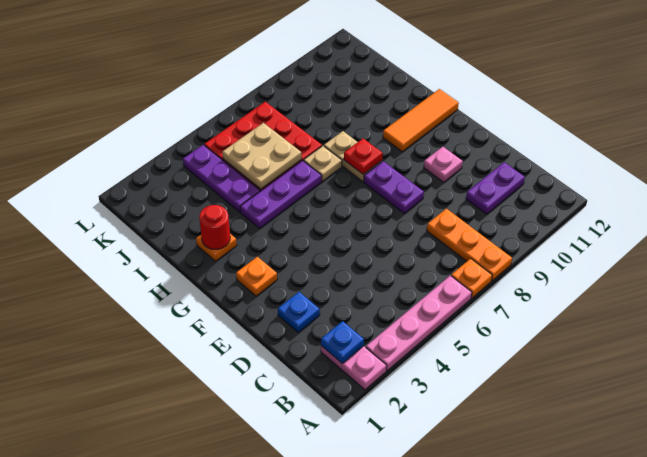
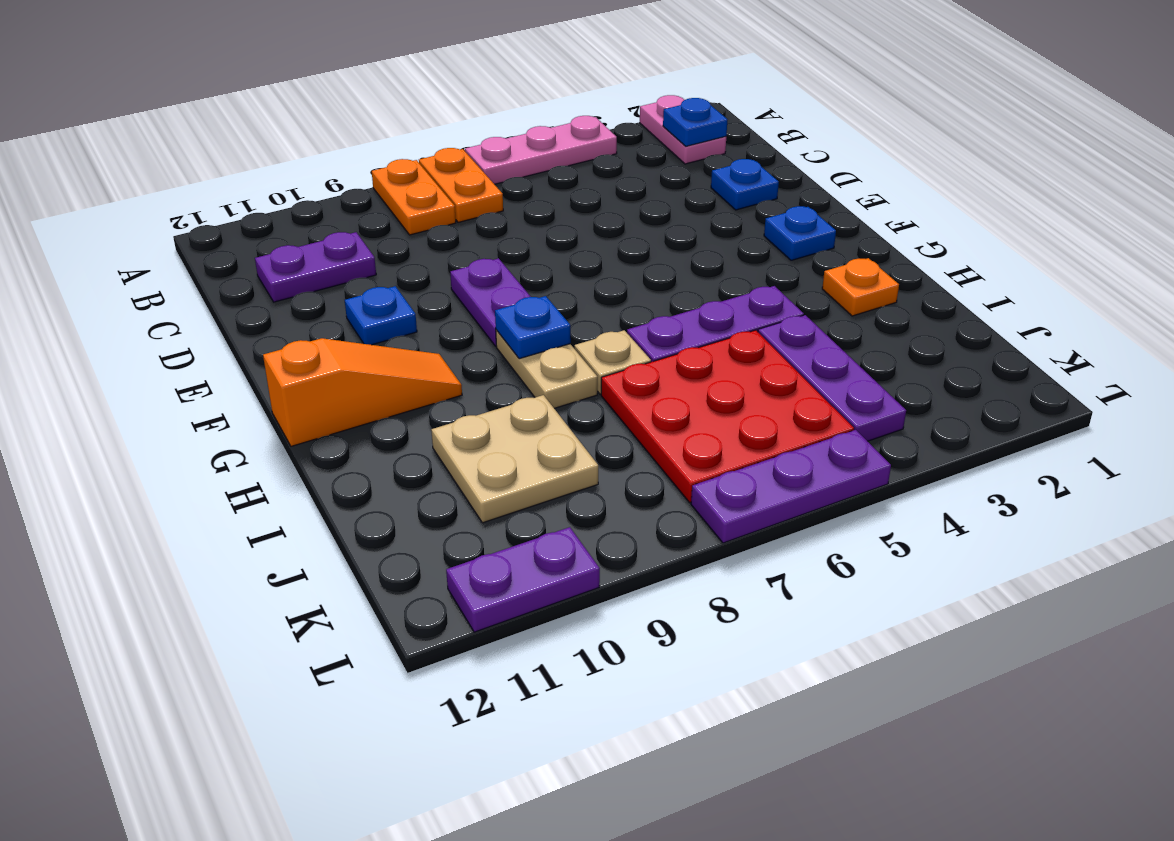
pink 1x4 plate [366,275,472,371] -> pink 1x3 plate [465,116,617,184]
orange 1x1 plate [451,258,492,298] -> orange 1x2 plate [419,148,503,222]
orange 1x3 plate [427,209,512,281] -> orange 1x2 plate [372,159,456,235]
pink 1x1 plate [424,147,463,182] -> blue 1x1 plate [345,286,417,345]
orange 1x1 plate [236,257,277,296] -> blue 1x1 plate [764,206,836,260]
red 1x1 plate [344,139,383,174] -> blue 1x1 plate [495,296,571,359]
orange 1x3 tile [383,89,459,152] -> orange 1x3 slope [263,338,462,446]
red 1x1 round brick [199,205,230,249] -> none
tan 2x2 plate [222,123,302,189] -> tan 2x2 plate moved to [431,395,598,523]
none -> purple 1x3 plate [691,430,891,543]
none -> purple 1x2 plate [446,527,600,632]

